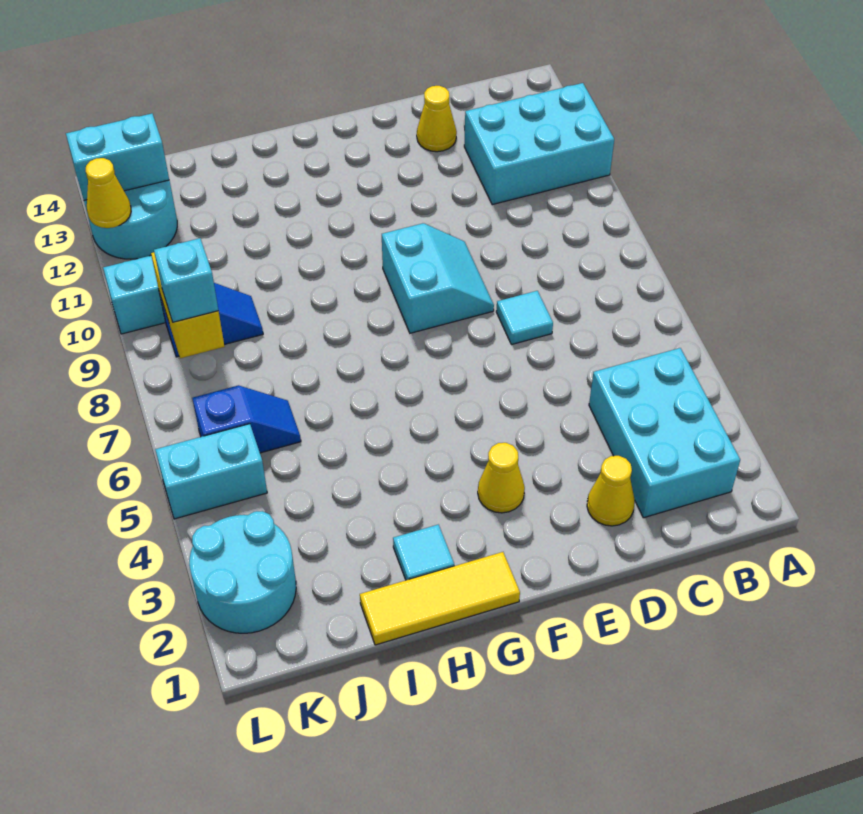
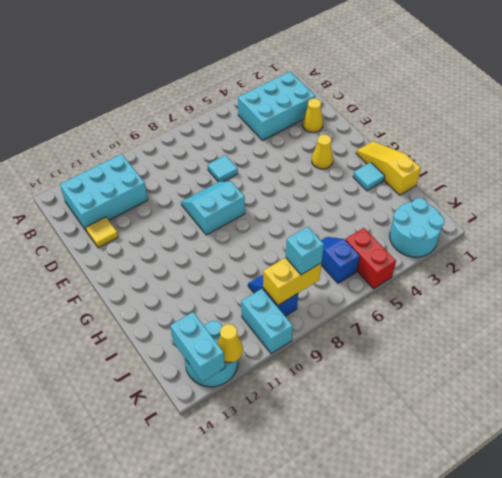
cyan 2x3 brick [464,83,614,205] -> cyan 2x3 brick turned to [60,154,148,232]
yellow 1x1 cone [417,86,457,152] -> yellow 1x1 tile [86,217,118,248]
yellow 1x3 tile [360,552,520,645] -> yellow 1x3 slope [356,141,421,195]
cyan 1x2 brick [155,424,267,519] -> red 1x2 brick [345,228,396,289]

